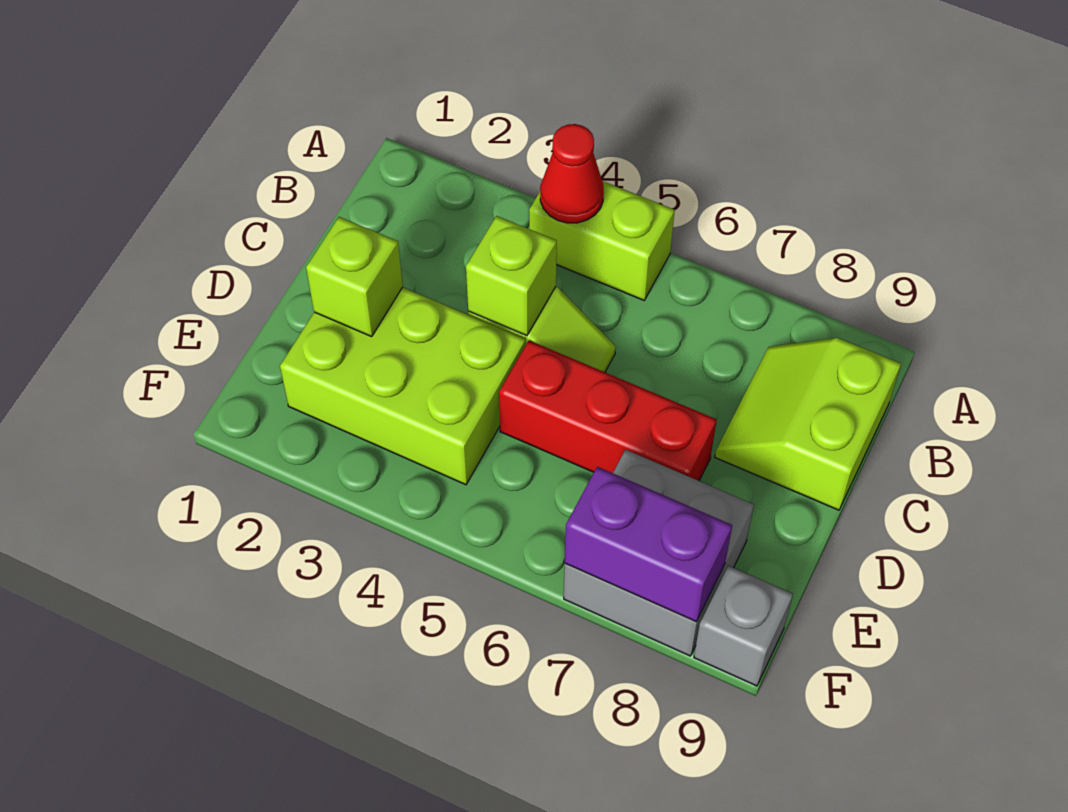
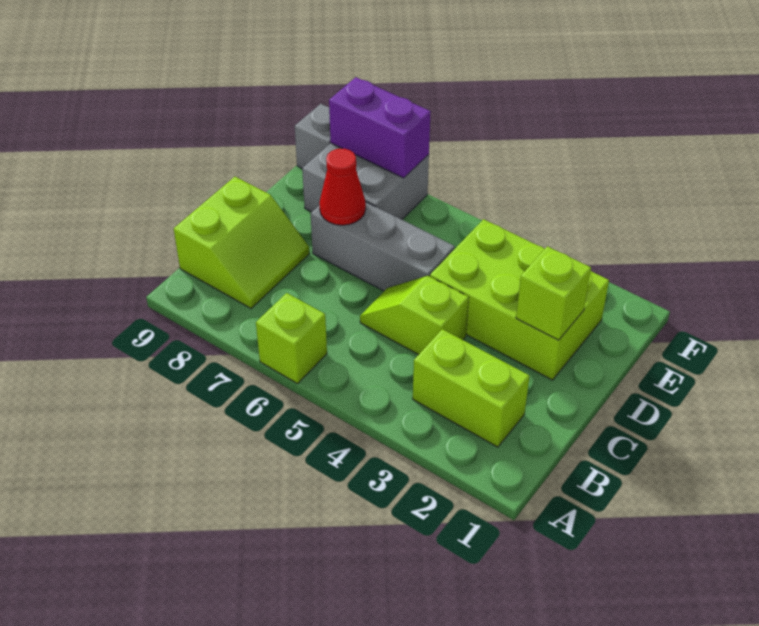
lime 1x2 brick [529,181,675,300] -> lime 1x2 brick moved to [413,329,530,447]
red 1x1 cone [540,124,604,223] -> red 1x1 cone moved to [319,148,366,225]
lime 1x1 brick [466,216,557,336] -> lime 1x1 brick moved to [256,293,327,384]
red 1x3 brick [499,341,717,481] -> grey 1x3 brick [311,202,455,291]

